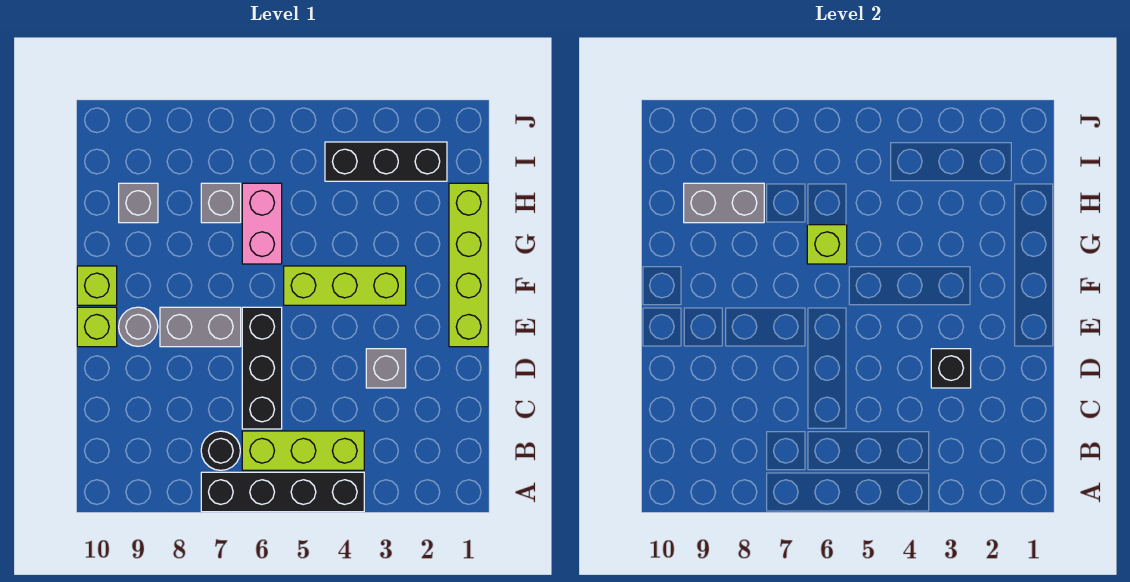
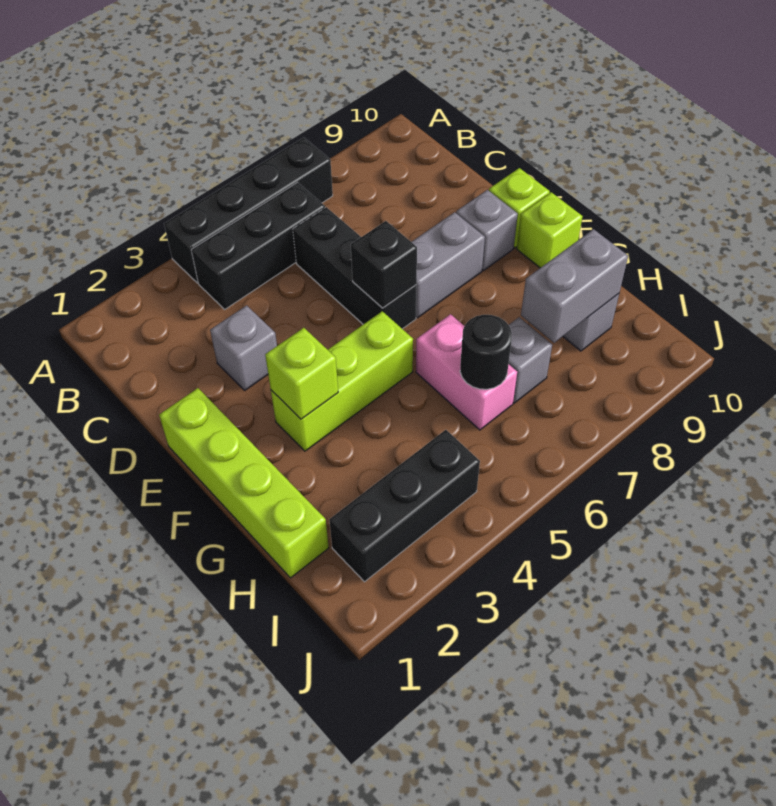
lime 1x3 brick [242,431,364,470] -> black 1x3 brick [191,182,325,309]
black 1x1 round brick [201,431,240,470] -> black 1x1 round brick moved to [460,315,512,389]
black 1x1 brick [931,349,971,388] -> black 1x1 brick moved to [351,221,417,308]
grey 1x1 round brick [119,307,158,346] -> grey 1x1 brick [456,190,518,270]
lime 1x1 brick [807,225,847,264] -> lime 1x1 brick moved to [265,328,338,419]

